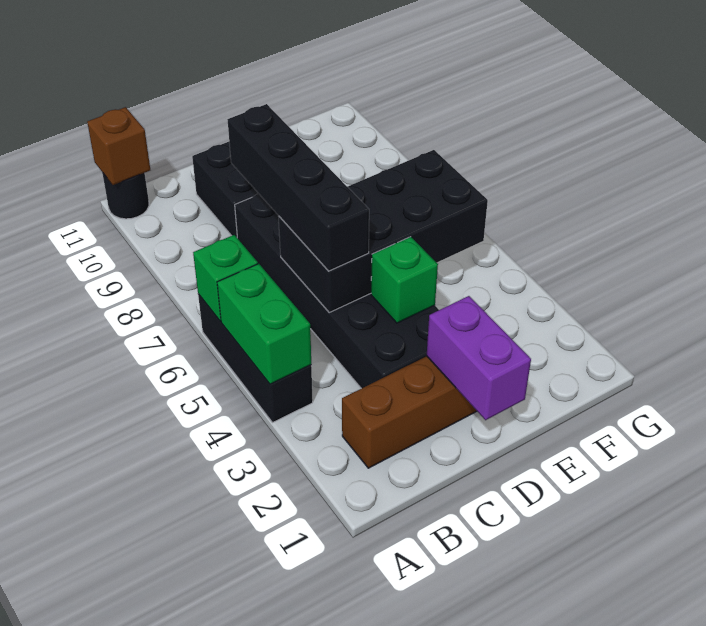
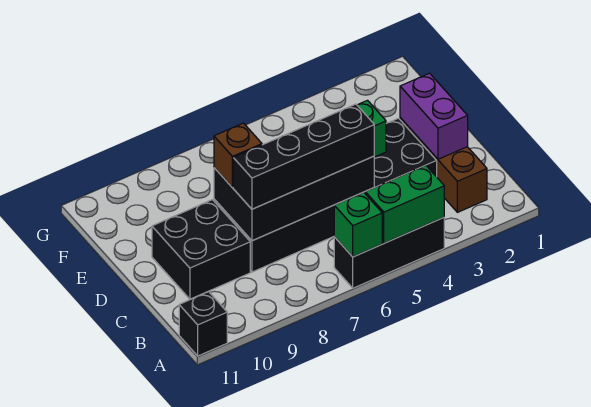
black 1x1 round brick [102,172,149,219] -> black 1x1 brick [179,292,227,356]
brown 1x1 brick [87,107,150,185] -> brown 1x1 brick moved to [214,123,262,188]
black 2x4 brick [278,150,488,312] -> black 2x4 brick turned to [214,156,374,241]
purple 1x2 brick [427,296,531,420] -> purple 1x2 brick turned to [400,73,468,159]

